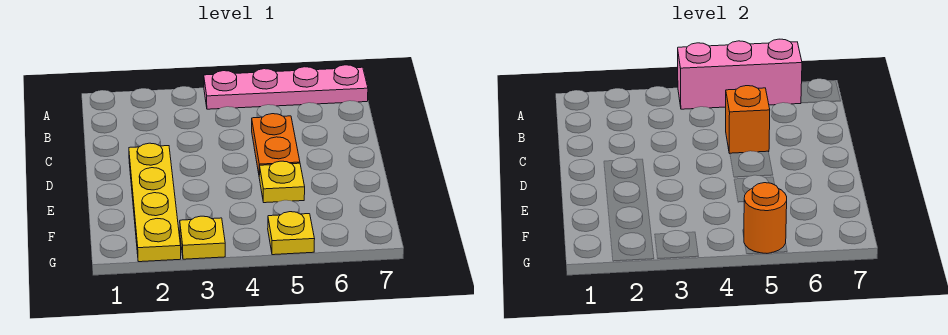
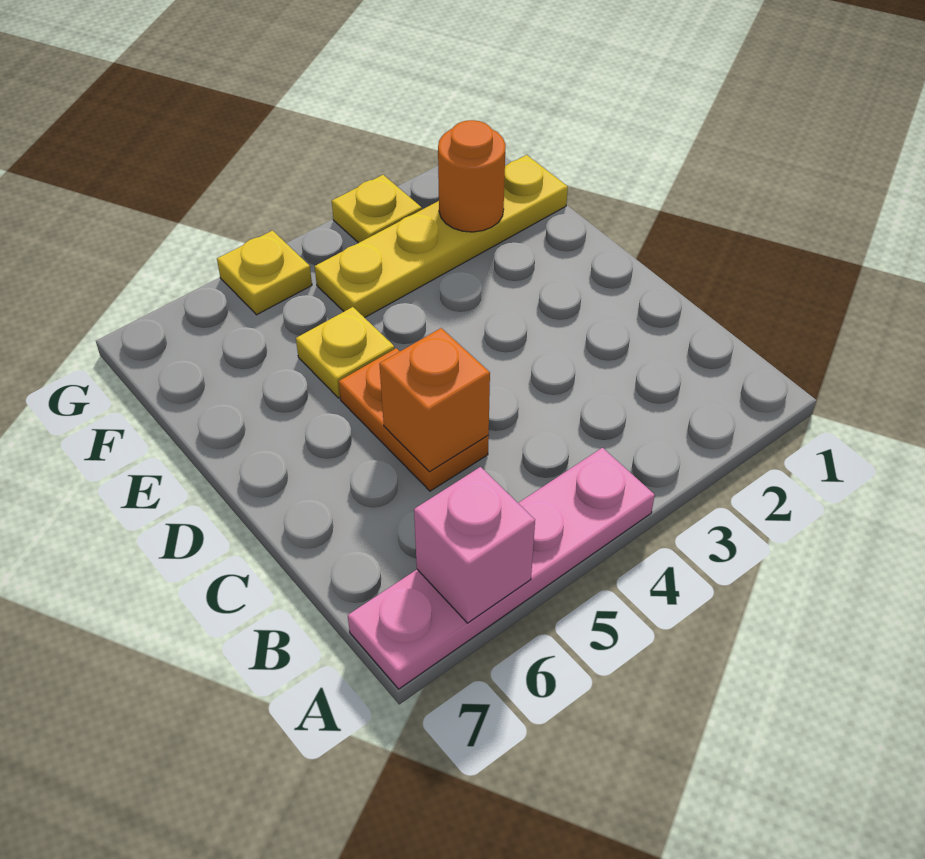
pink 1x3 brick [678,39,802,109] -> pink 1x1 brick [414,467,535,623]
yellow 1x4 plate [129,143,181,262] -> yellow 1x4 plate turned to [315,155,568,318]
orange 1x1 round brick [744,183,787,253] -> orange 1x1 round brick moved to [438,120,506,232]

